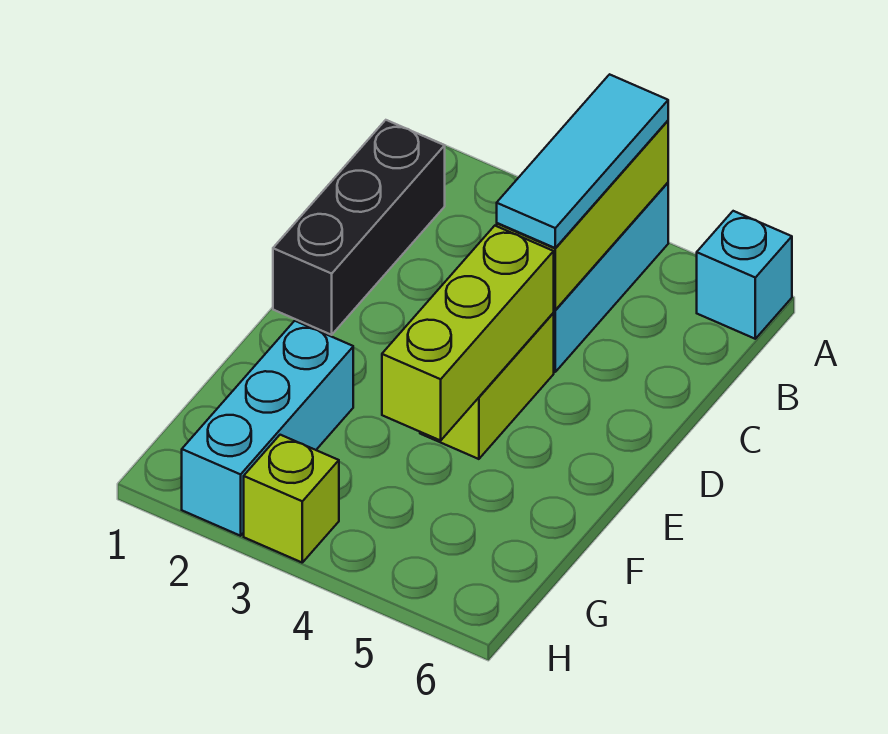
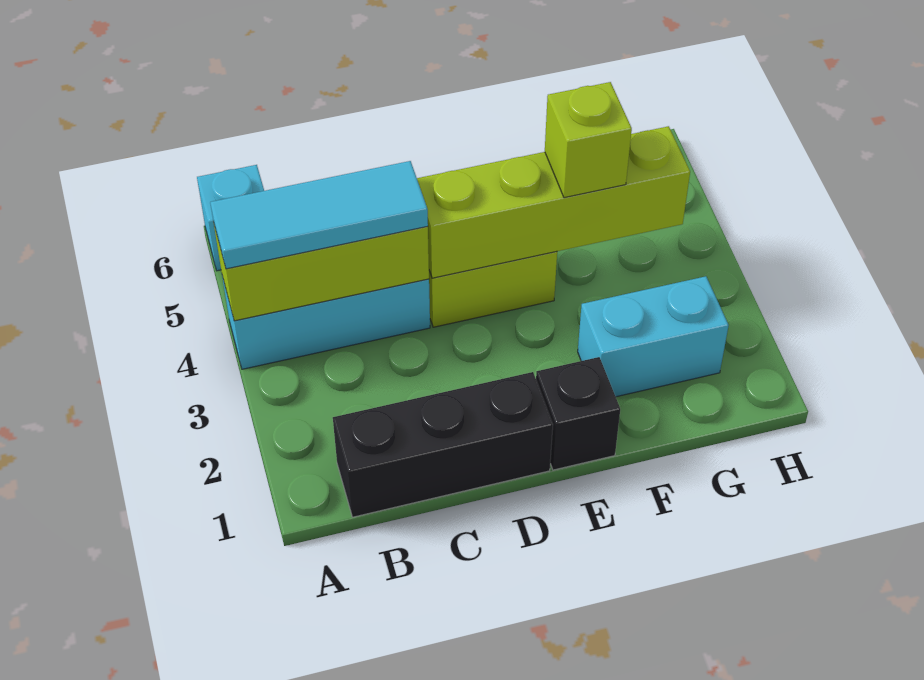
lime 1x3 brick [382,226,554,441] -> lime 1x4 brick [417,126,690,278]
none -> black 1x1 brick [536,357,620,470]
cyan 1x3 brick [182,321,353,536] -> cyan 1x2 brick [578,276,729,397]
lime 1x1 brick [244,435,339,562] -> lime 1x1 brick moved to [545,82,632,198]

